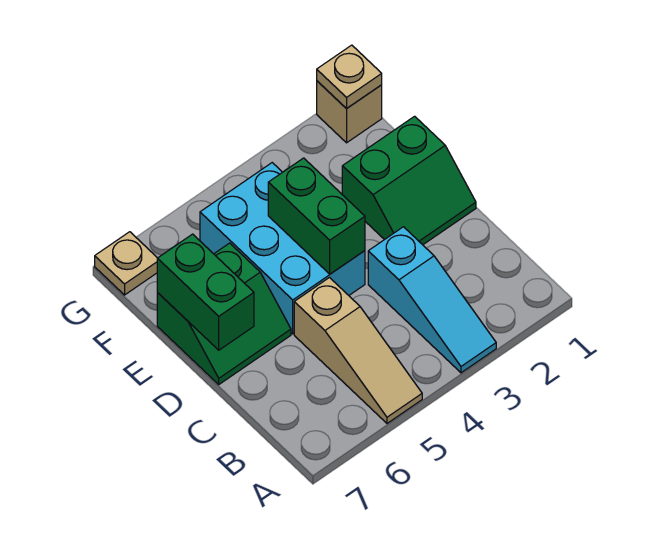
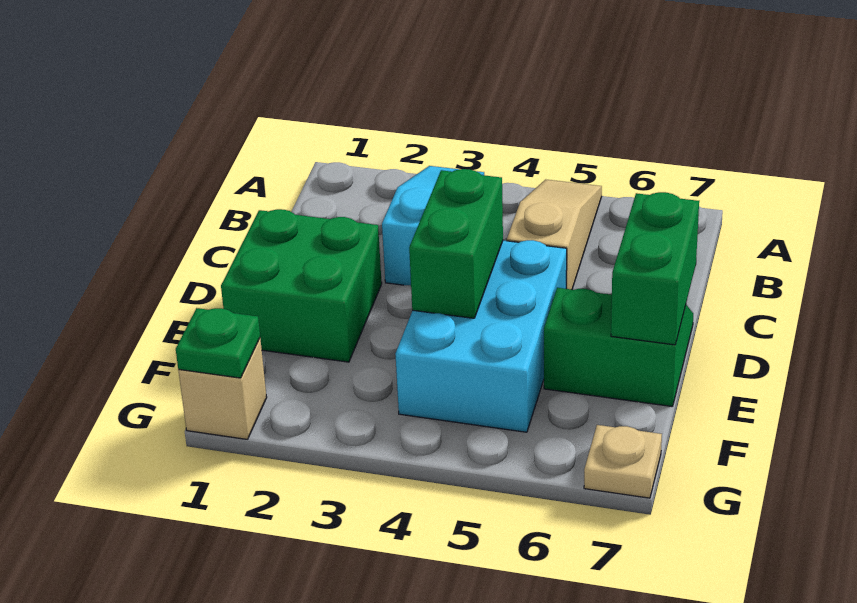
green 2x2 slope [342,116,476,245] -> green 2x2 brick [221,209,382,362]
tan 1x1 plate [317,45,382,109] -> green 1x1 plate [176,308,260,378]

